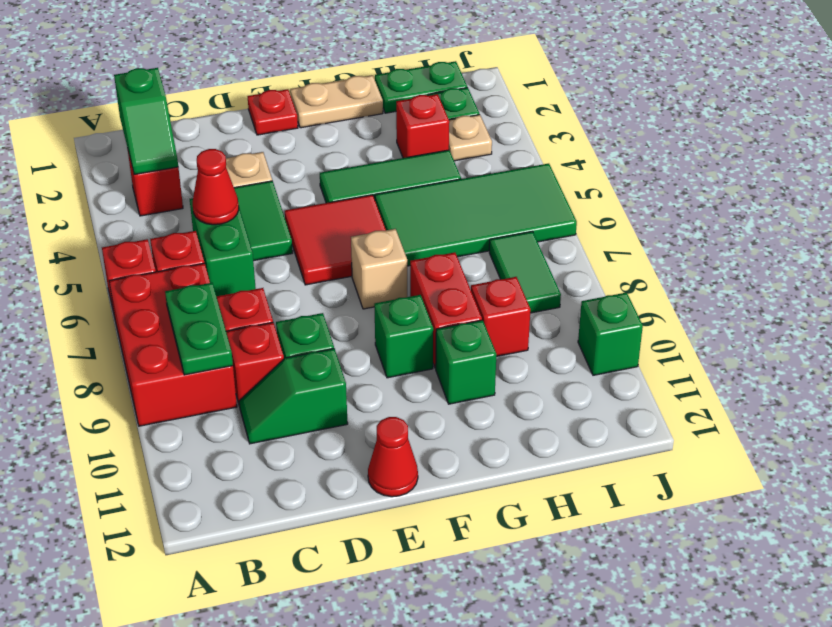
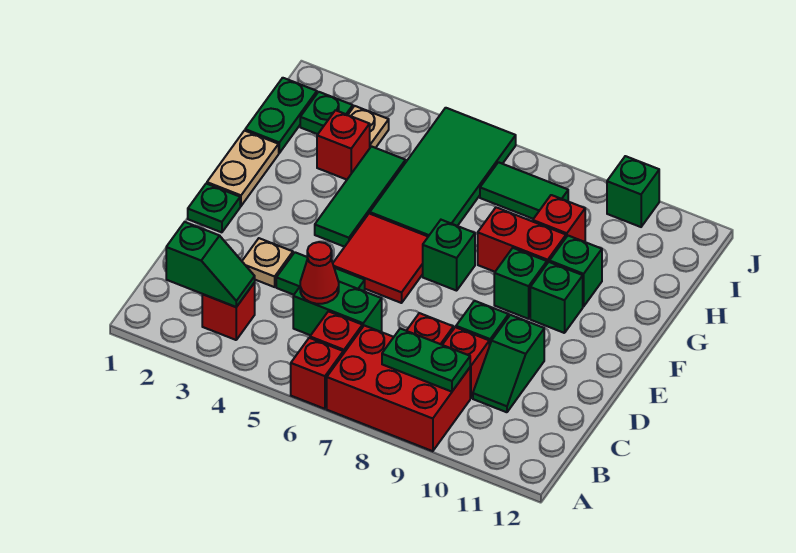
red 1x1 plate [247,89,298,135] -> green 1x1 plate [188,184,240,232]
red 1x1 cone [368,417,418,497] -> none
tan 1x1 brick [351,229,407,309] -> green 1x1 brick [423,220,475,291]
none -> green 1x1 brick [530,262,583,333]

